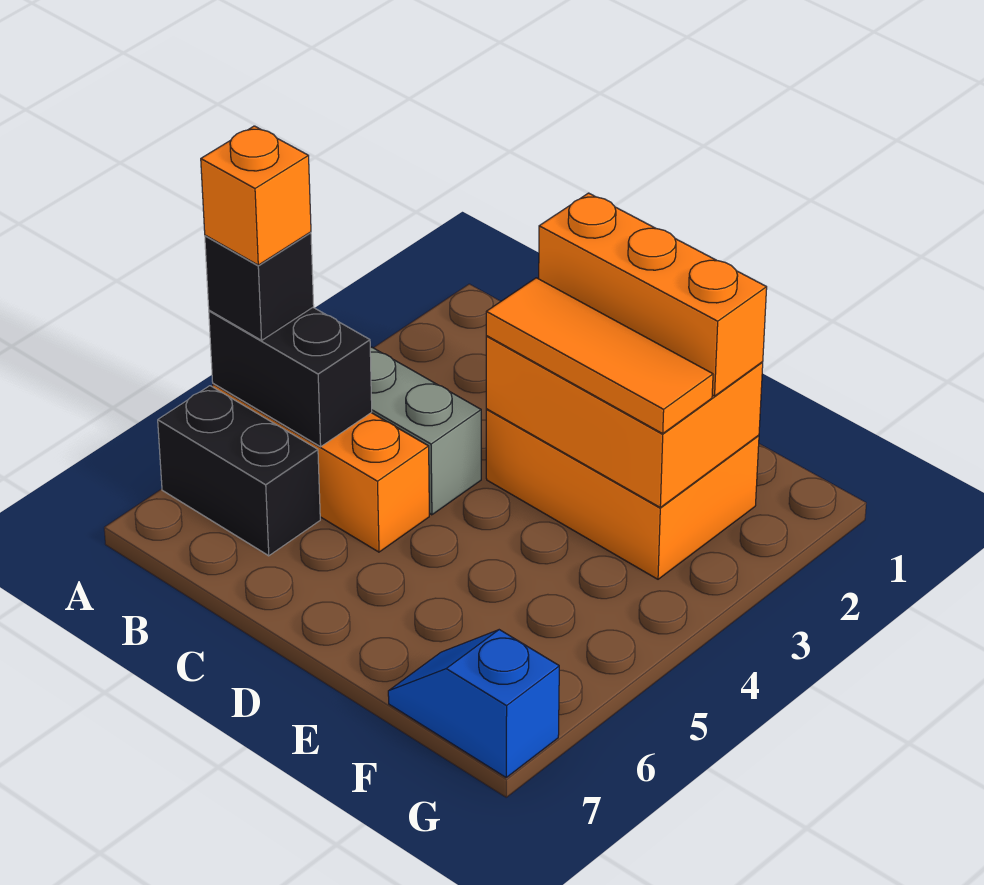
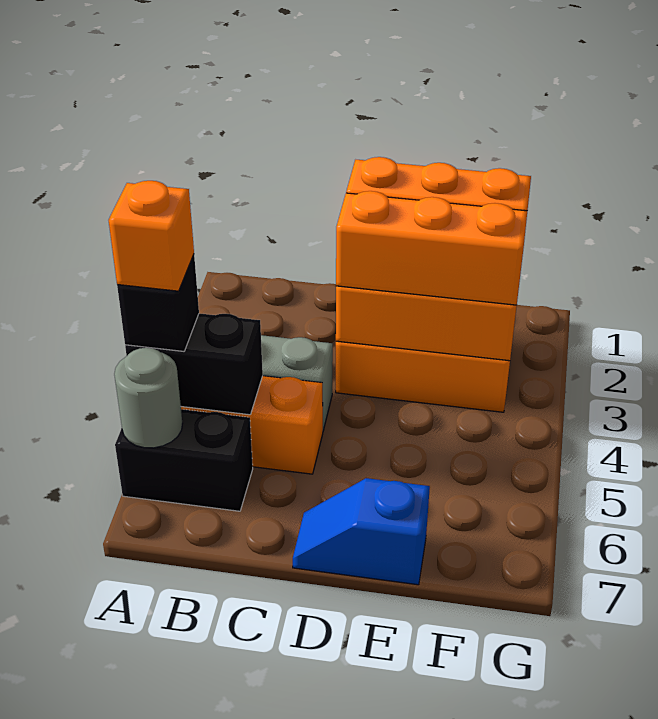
none -> grey 1x1 round brick [114,348,182,448]
orange 1x3 tile [486,278,713,433] -> orange 1x3 brick [336,191,527,305]
blue 1x2 slope [388,630,559,777] -> blue 1x2 slope moved to [293,478,430,585]

